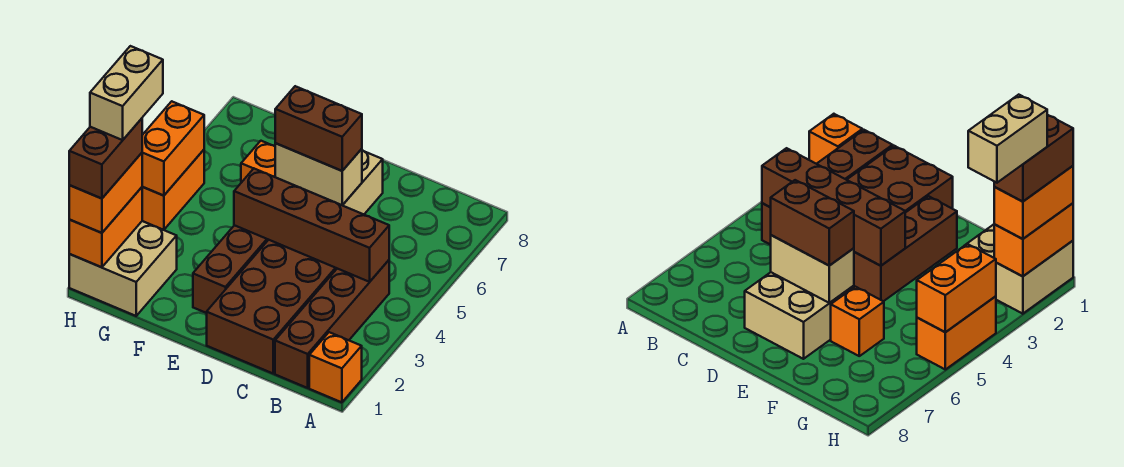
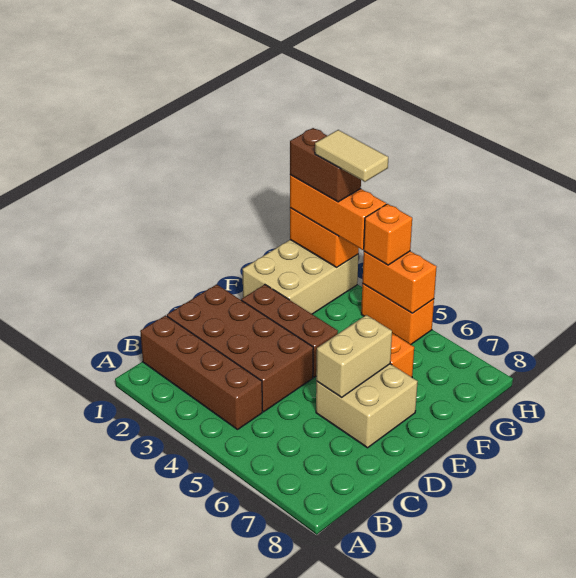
orange 1x1 brick [309,332,362,402] -> orange 1x1 brick moved to [364,204,412,265]
brown 1x4 brick [234,169,389,282] -> none
brown 1x2 brick [275,86,362,171] -> none
tan 2x2 brick [69,221,177,316] -> tan 2x3 brick [242,240,358,314]
orange 1x2 brick [69,153,142,233] -> orange 1x3 brick [290,175,386,250]
tan 1x2 brick [90,46,163,140] -> tan 1x2 tile [315,130,388,182]

